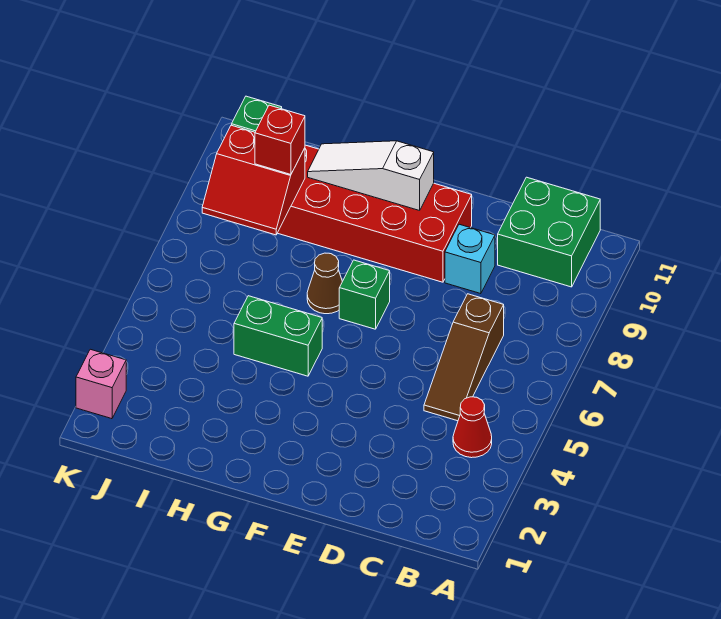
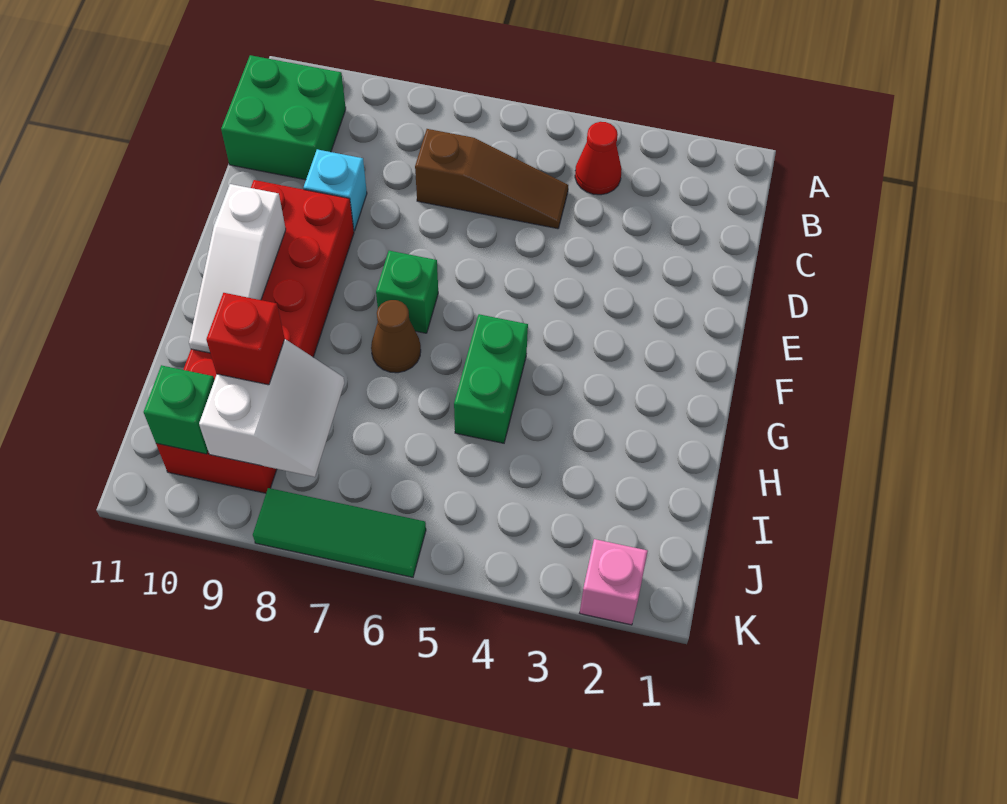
red 2x2 slope [202,125,305,235] -> white 2x2 slope [199,339,344,477]
none -> green 1x3 tile [253,488,426,577]

